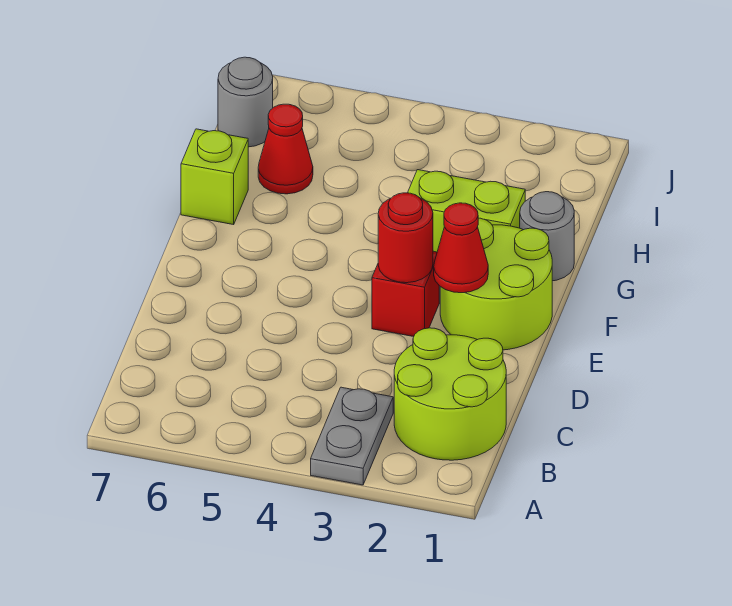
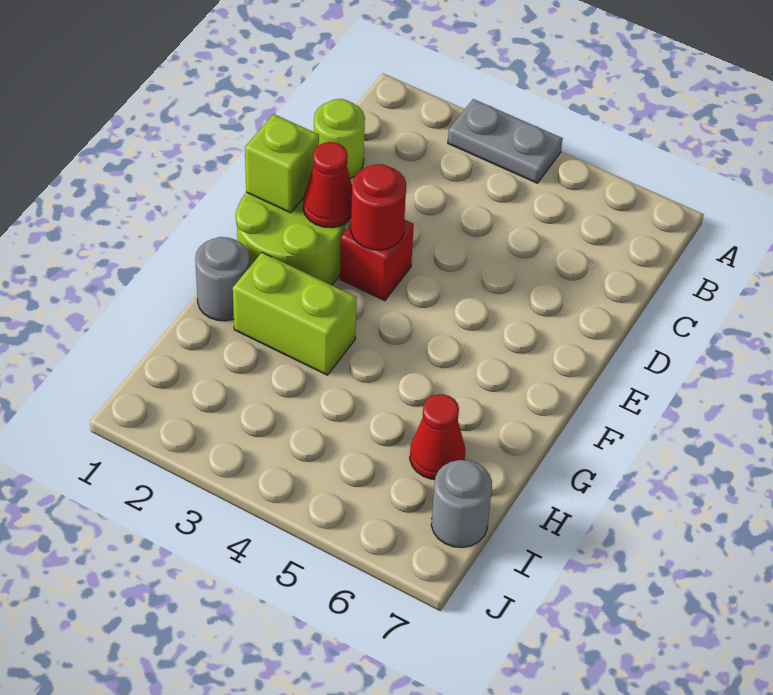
grey 1x2 plate [311,387,393,485] -> grey 1x2 plate turned to [448,99,563,183]
lime 2x2 round brick [394,328,506,460] -> lime 1x1 round brick [314,99,365,178]
lime 1x1 brick [181,129,248,225] -> lime 1x1 brick moved to [245,114,319,213]

